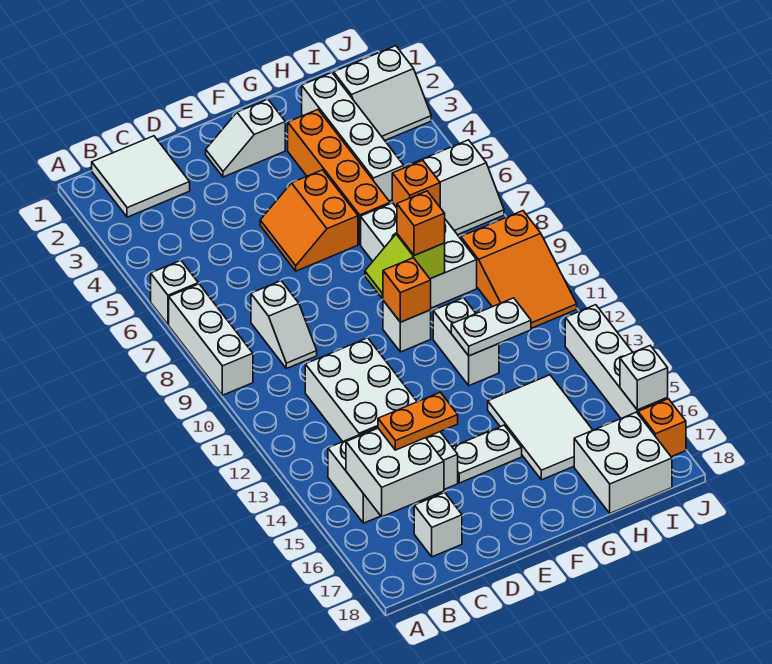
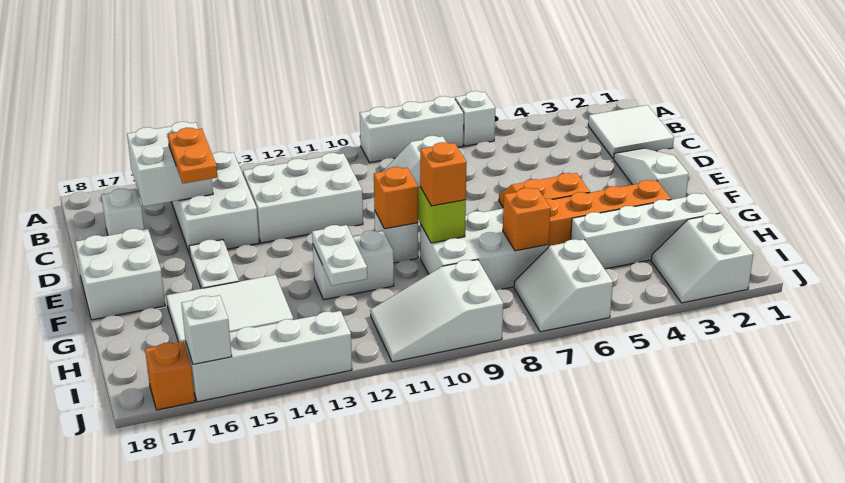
white 1x2 slope [206,99,285,177] -> white 1x3 slope [614,148,689,200]
white 2x2 brick [574,412,672,513] -> white 2x2 brick moved to [75,229,165,320]
orange 2x3 slope [461,211,577,328] -> white 2x3 slope [370,260,503,362]

